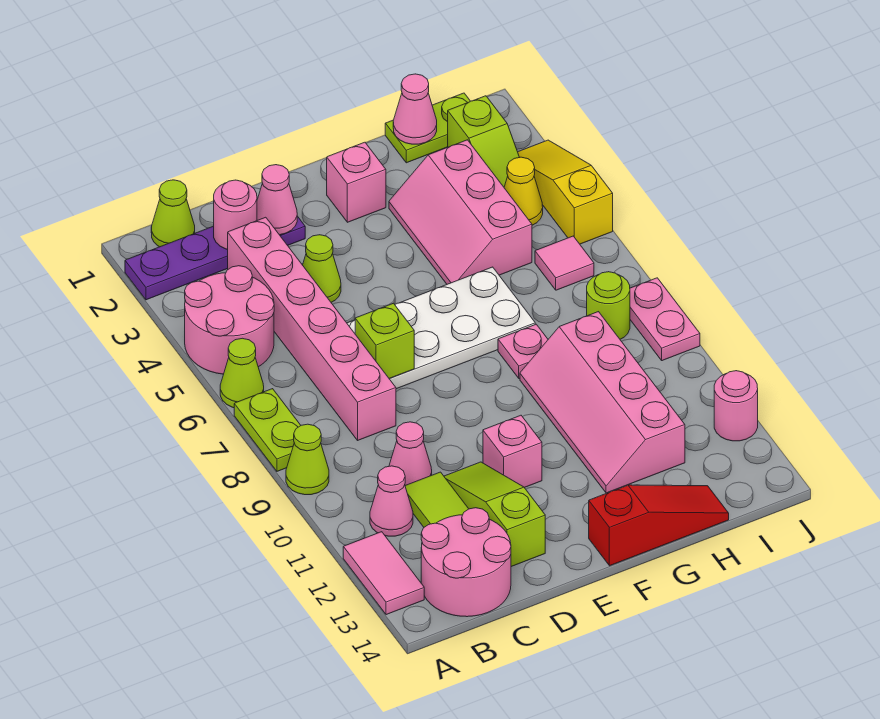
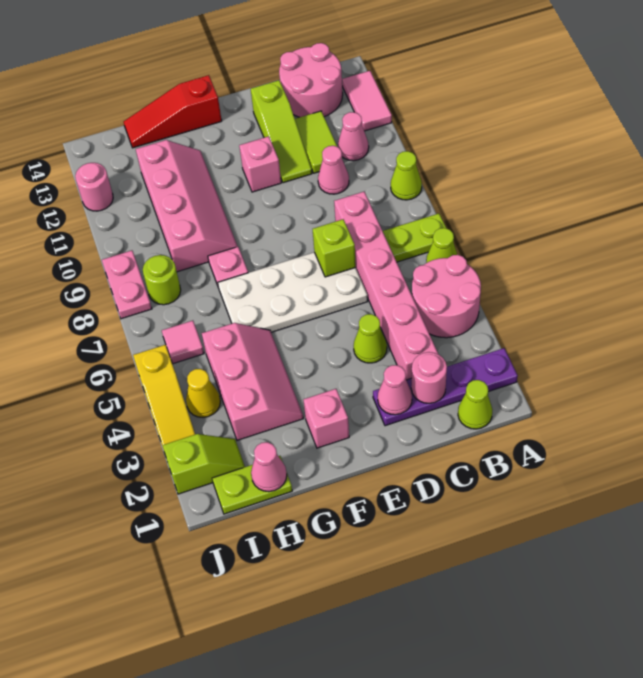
lime 1x2 plate [234,389,301,471] -> lime 1x2 plate turned to [383,214,446,262]
lime 1x2 slope [448,96,520,187] -> lime 1x2 slope turned to [162,434,245,494]

